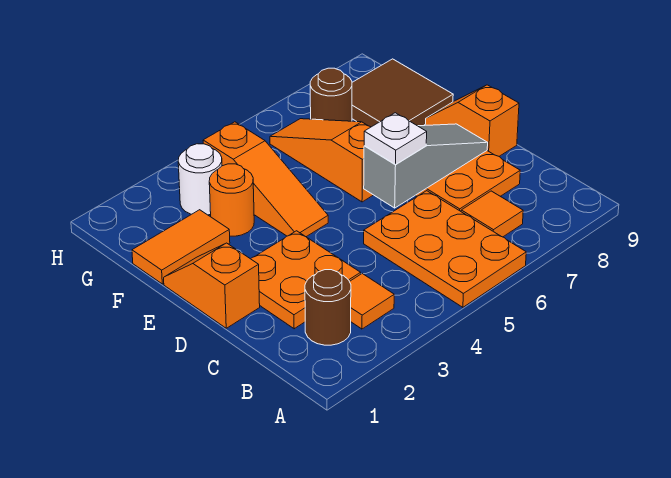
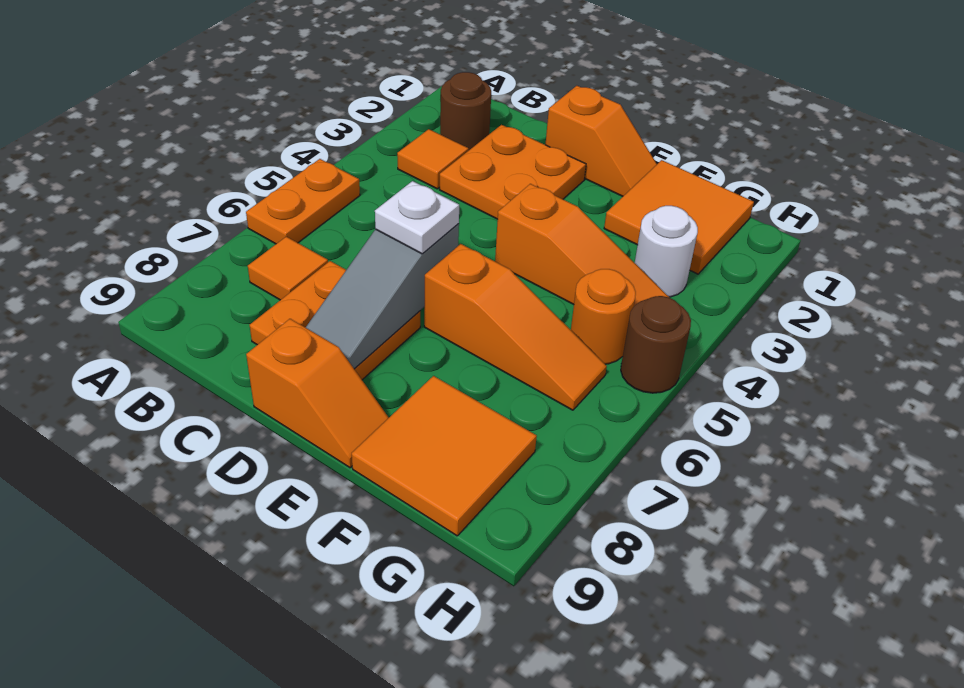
orange 2x3 plate [364,191,526,307] -> orange 1x2 plate [246,159,360,244]
orange 1x3 slope [203,122,328,237] -> orange 1x3 slope turned to [495,184,670,306]
orange 1x2 tile [132,210,230,284] -> orange 2x2 tile [604,160,754,274]
orange 1x1 round brick [209,164,254,236] -> orange 1x1 round brick moved to [571,269,636,364]
brown 2x2 tile [352,59,453,127] -> orange 2x2 tile [352,376,537,536]
brown 1x1 round brick [310,68,352,121] -> brown 1x1 round brick moved to [621,296,691,393]

